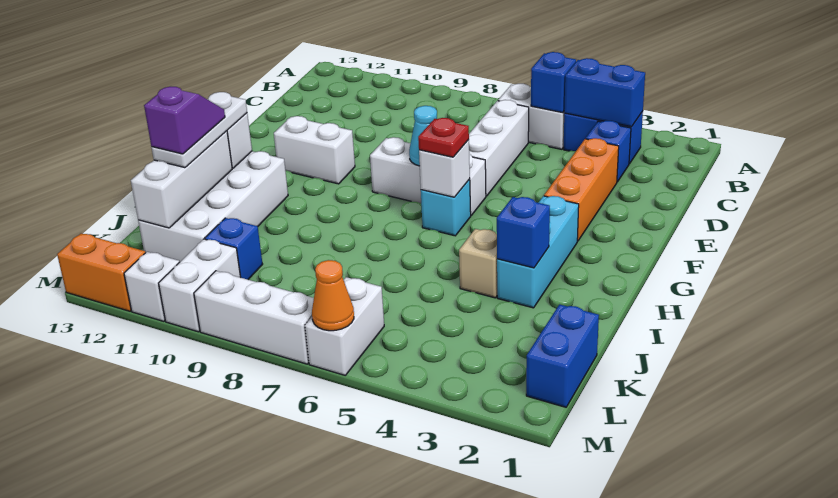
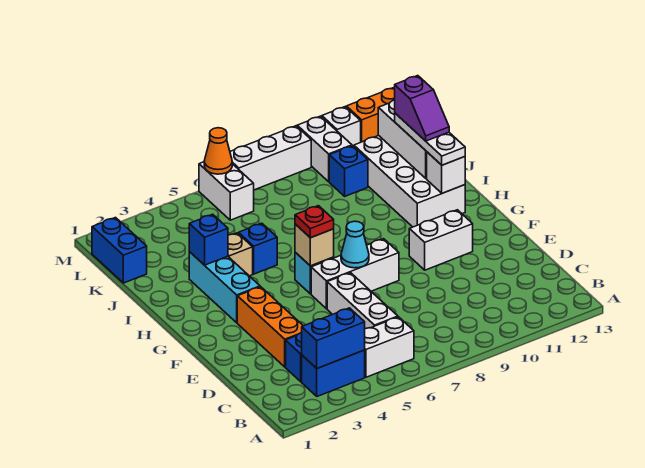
blue 1x1 brick [531,52,576,113] -> blue 1x1 brick moved to [239,223,277,274]
white 1x1 brick [419,140,470,197] -> tan 1x1 brick [295,224,334,266]

